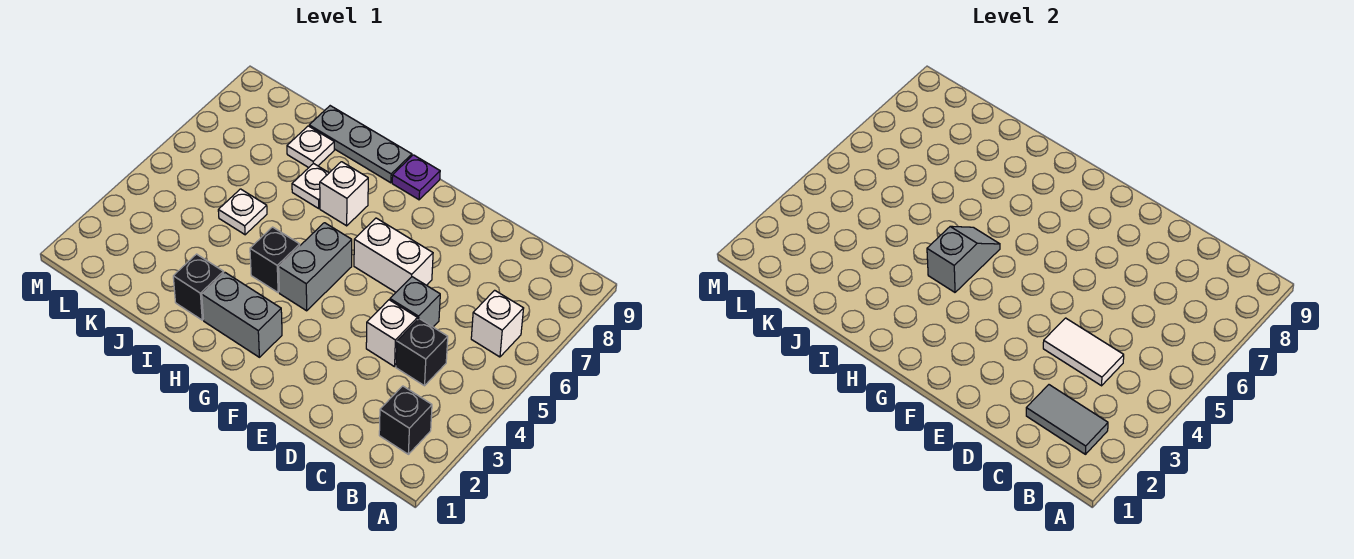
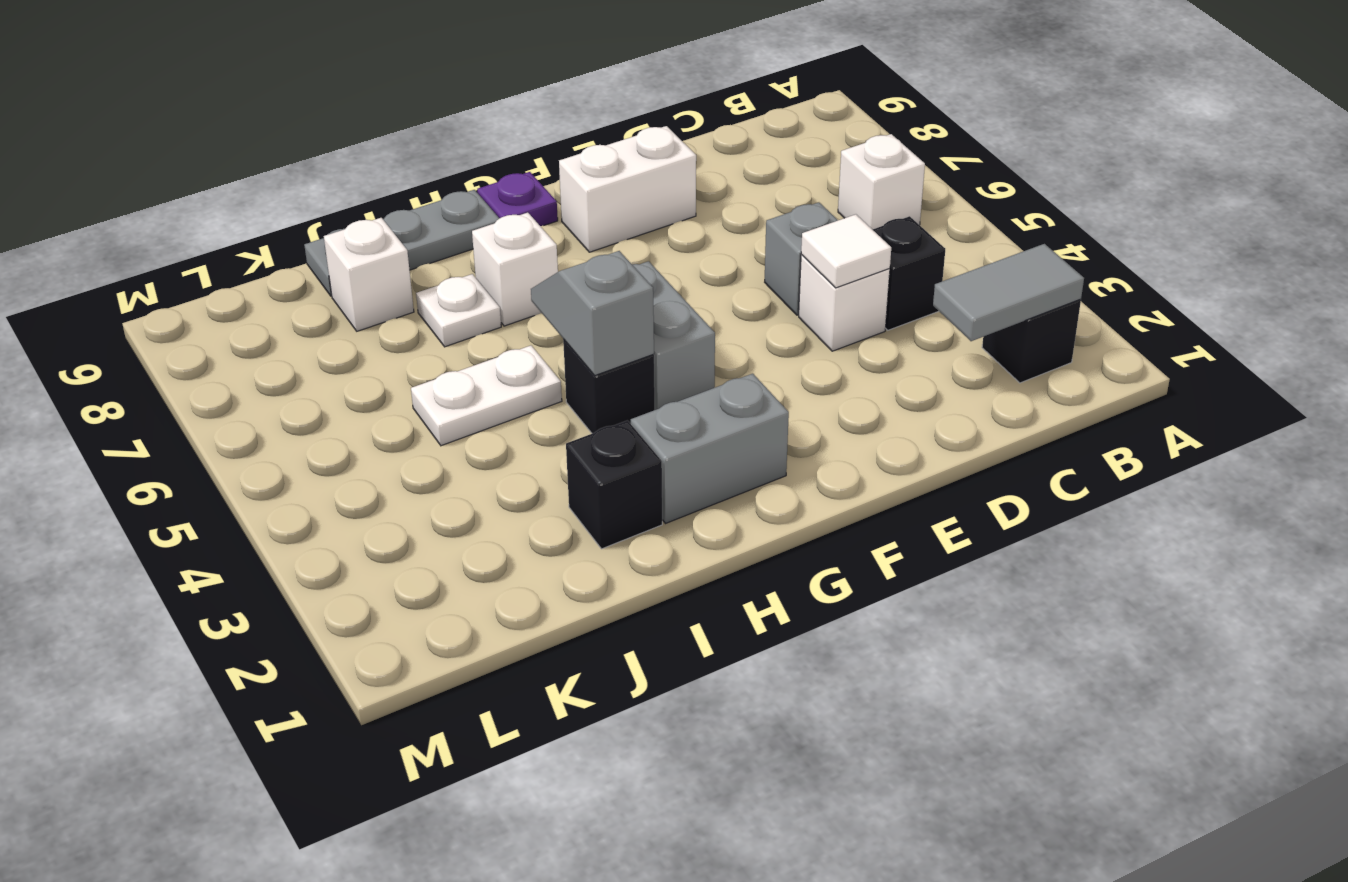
white 1x2 tile [1043,318,1124,386] -> white 1x1 tile [801,214,891,288]
white 1x2 brick [354,218,433,292] -> white 1x2 brick moved to [559,126,696,252]
white 1x1 plate [218,189,267,235] -> white 1x2 plate [411,346,562,446]
white 1x1 plate [287,126,334,168] -> white 1x1 brick [324,218,414,331]

